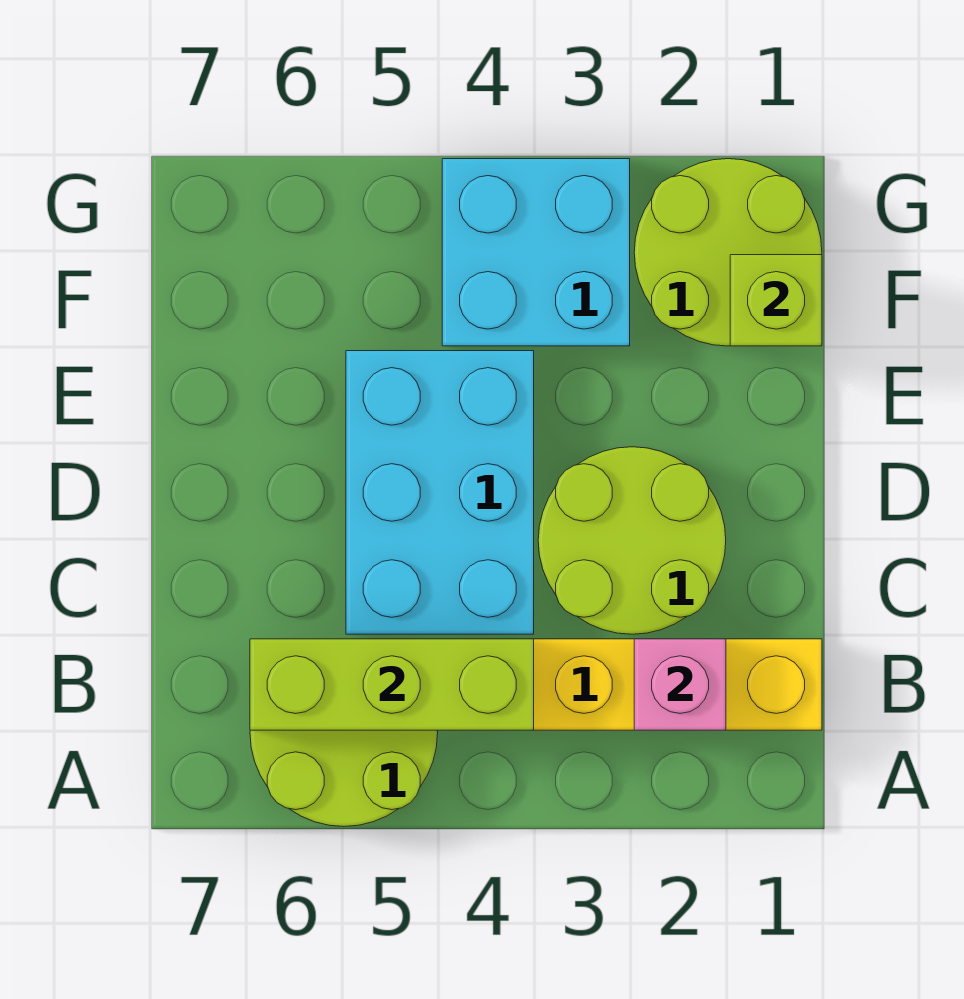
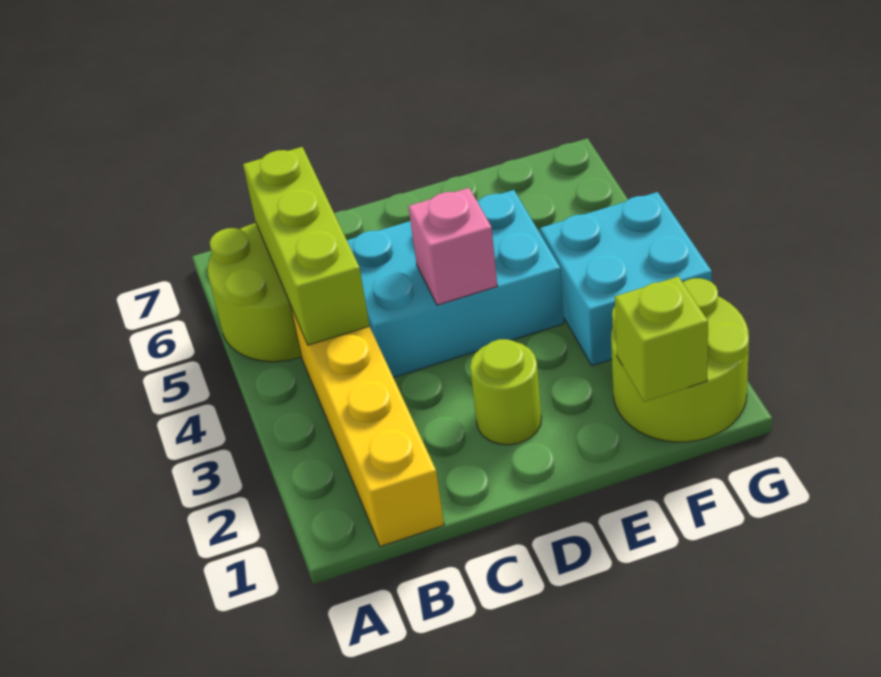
pink 1x1 brick [634,639,726,730] -> pink 1x1 brick moved to [408,188,497,305]
lime 2x2 round brick [538,447,726,634] -> lime 1x1 round brick [470,339,541,445]

